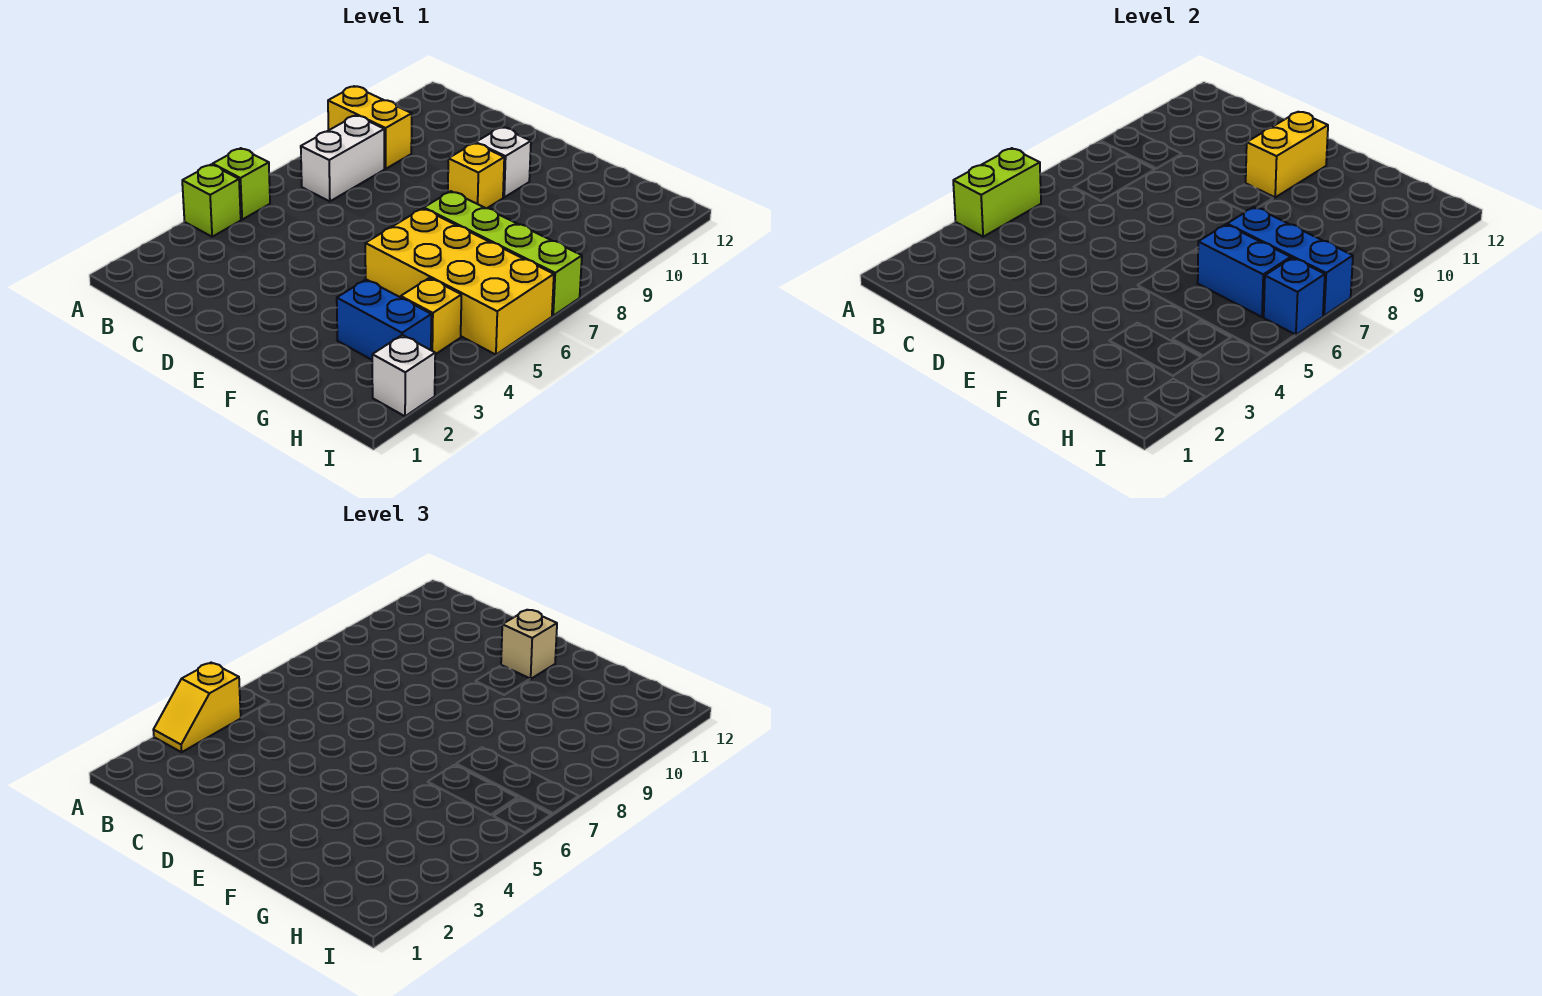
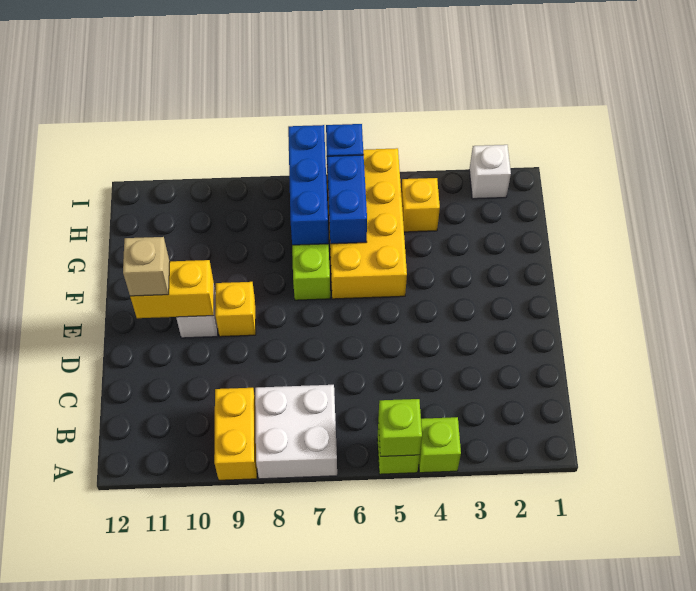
yellow 1x2 slope [153,663,241,752] -> none
lime 1x2 brick [953,148,1041,237] -> lime 1x1 brick [378,399,422,456]
white 1x2 brick [301,115,384,201] -> white 2x2 brick [255,385,337,479]
blue 1x2 brick [337,280,431,360] -> none

